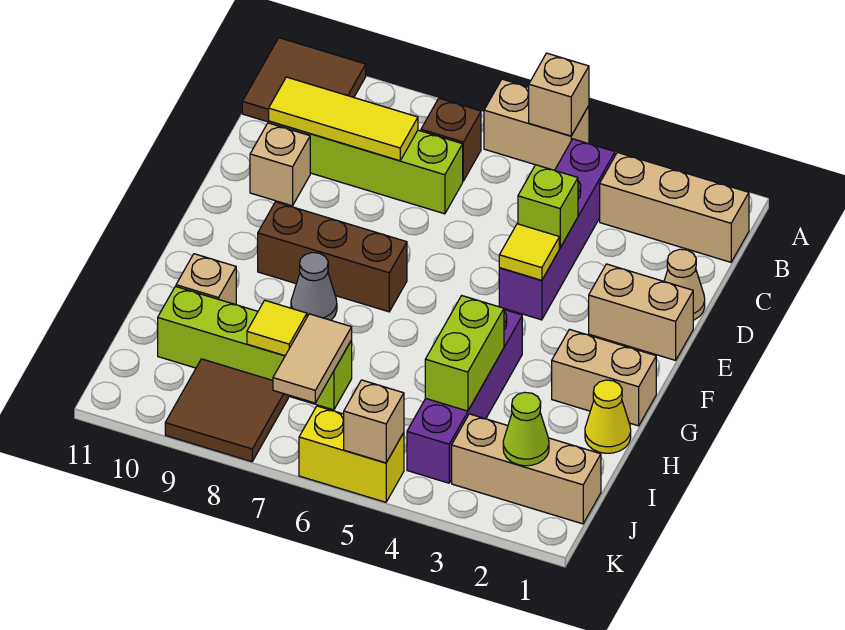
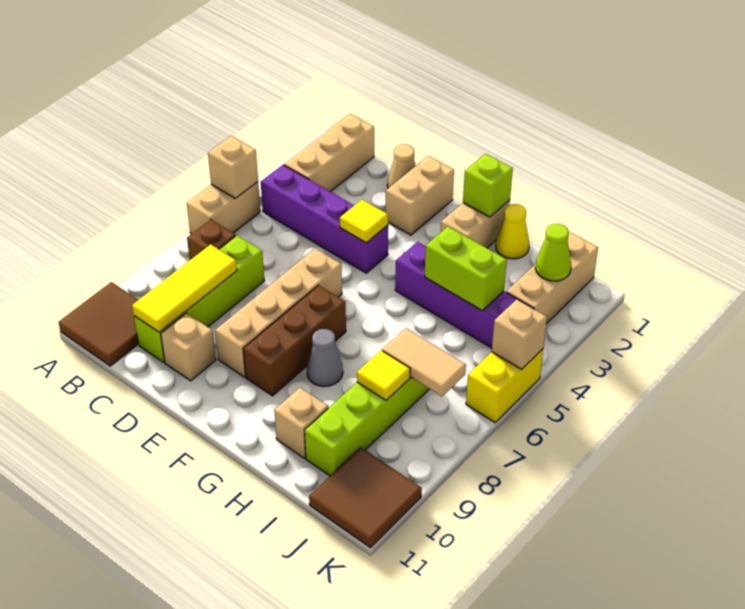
lime 1x1 brick [518,165,578,248] -> lime 1x1 brick moved to [463,154,513,217]
none -> tan 1x4 brick [215,248,342,377]
brown 2x2 tile [165,359,288,462] -> brown 2x2 tile moved to [309,447,422,548]

